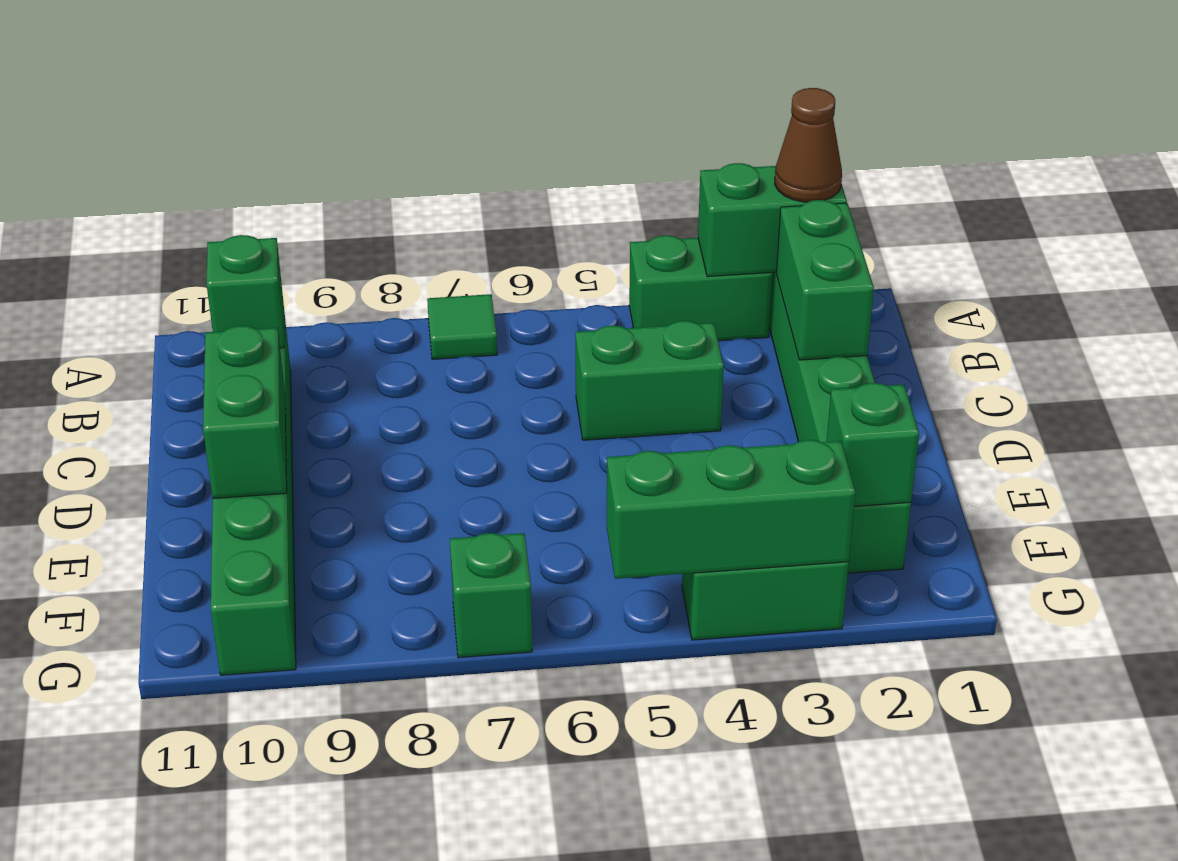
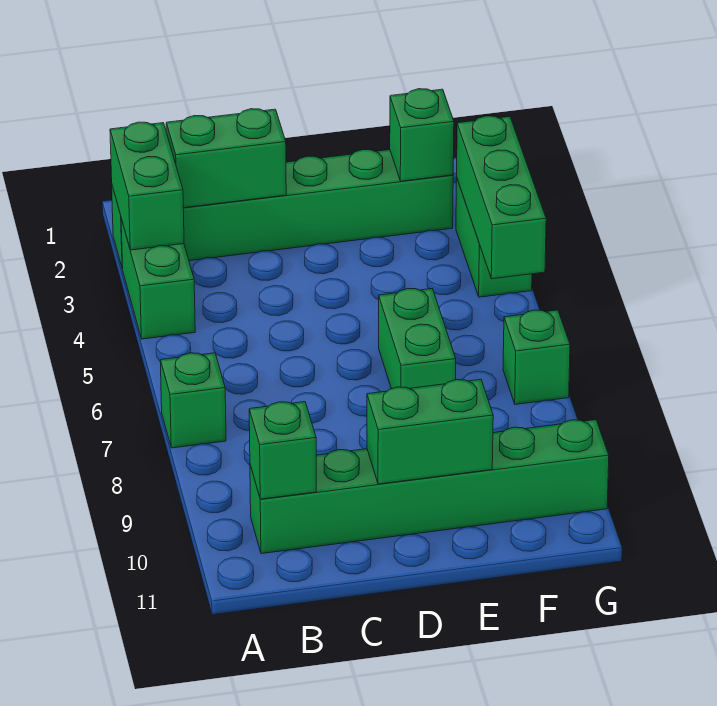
brown 1x1 cone [775,88,842,202] -> none
green 1x1 tile [427,294,497,359] -> green 1x1 brick [160,353,226,448]
green 1x2 brick [576,321,724,440] -> green 1x2 brick moved to [379,289,456,389]

